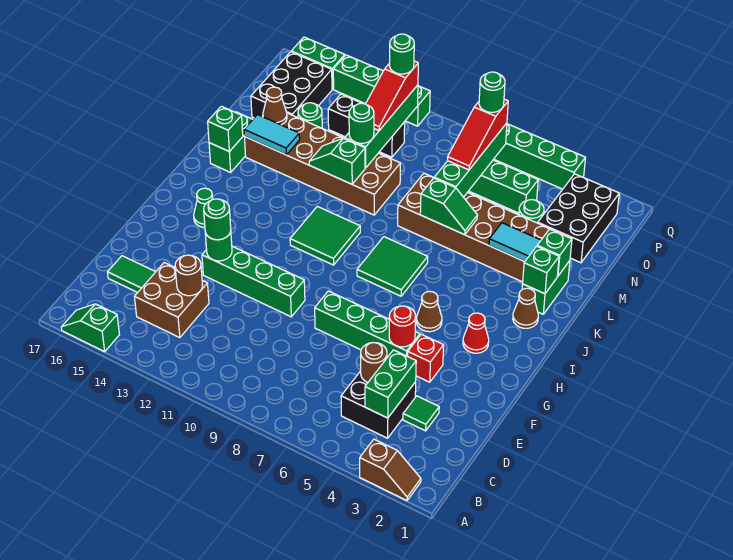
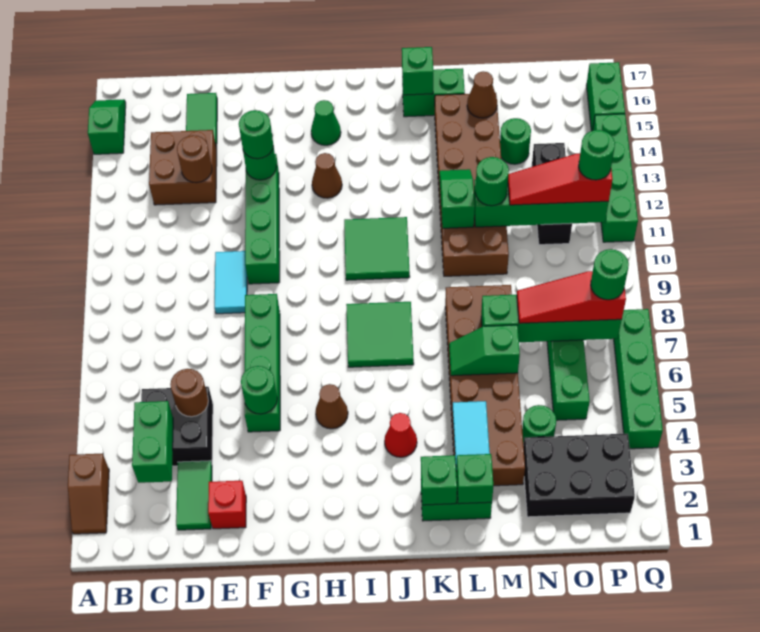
green 1x2 brick [365,350,416,418] -> green 1x2 brick turned to [132,401,173,483]
green 1x1 tile [403,396,439,431] -> green 1x2 tile [176,461,212,530]
red 1x1 brick [408,334,444,382] -> red 1x1 brick moved to [208,481,246,529]
red 1x1 round brick [389,306,416,347] -> green 1x1 round brick [241,366,277,414]
red 1x1 cone [463,313,489,353] -> red 1x1 cone moved to [384,413,417,457]
brown 1x1 cone [513,288,538,328] -> brown 1x1 cone moved to [312,153,342,198]
green 1x2 slope [420,178,477,235] -> green 1x2 slope turned to [449,325,520,376]
cyan 1x2 tile [244,115,300,155] -> cyan 1x2 tile moved to [215,251,247,314]
black 2x3 brick [251,52,332,118] -> none

